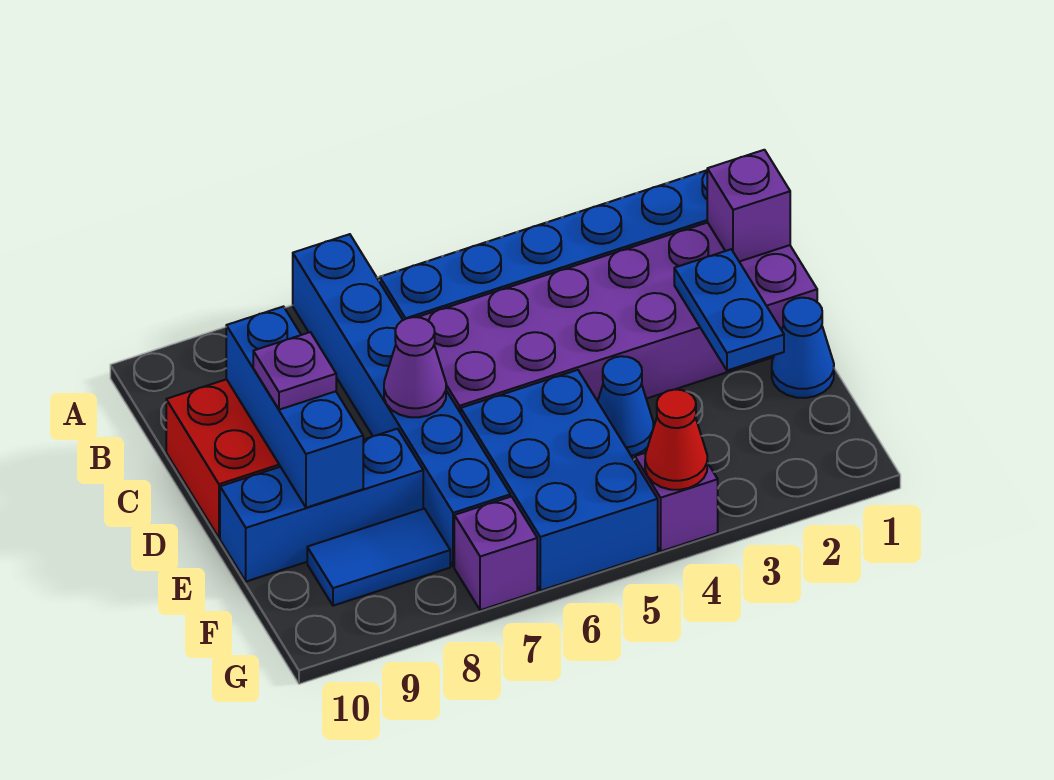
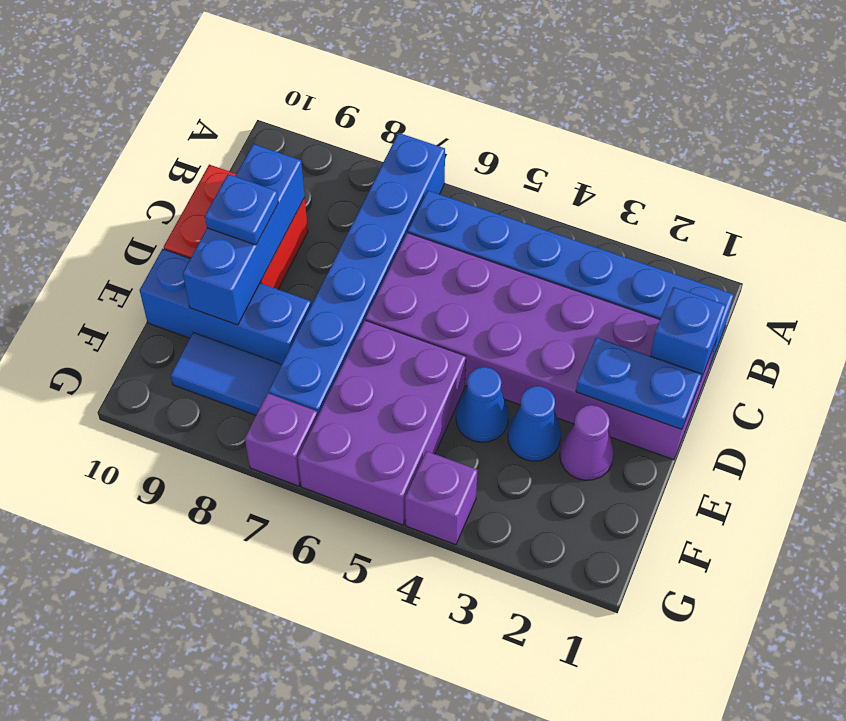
purple 1x1 brick [707,150,790,262] -> blue 1x1 brick [650,287,725,381]
blue 1x2 plate [674,249,784,370] -> blue 1x2 plate turned to [576,337,702,429]
purple 1x1 cone [384,317,446,417] -> purple 1x1 cone moved to [560,405,614,480]
purple 1x1 plate [253,332,336,410] -> blue 1x1 plate [205,174,278,245]
blue 1x1 cone [772,298,834,398] -> blue 1x1 cone moved to [508,386,561,461]
blue 2x3 brick [461,370,658,591] -> purple 2x3 brick [298,320,466,525]
red 1x1 cone [645,390,707,490] -> none

